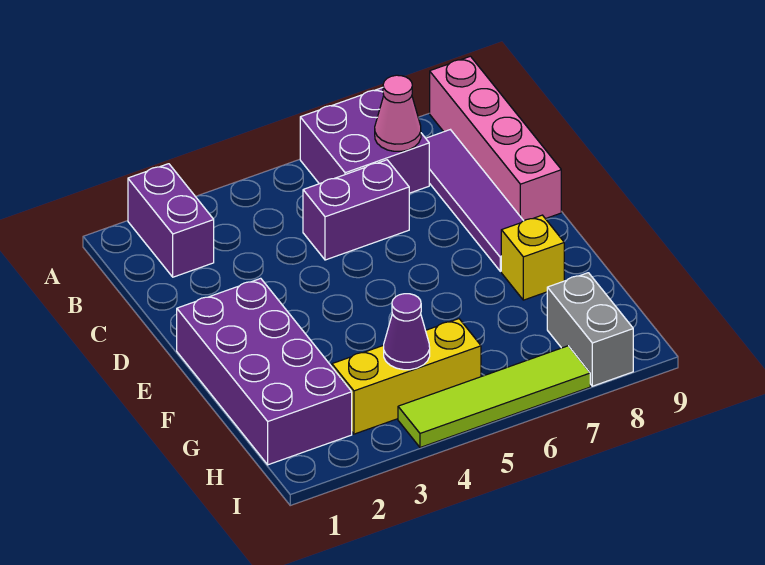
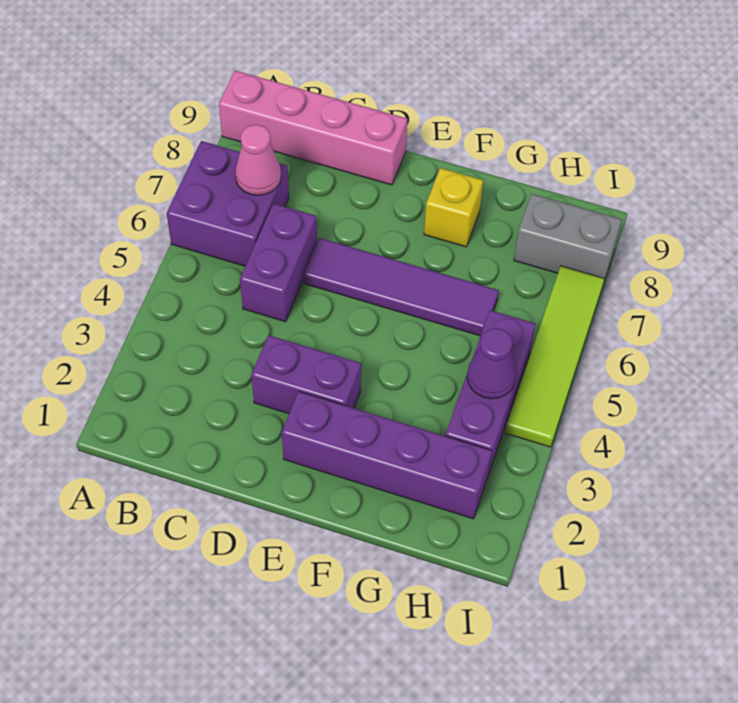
purple 1x2 brick [128,164,214,277] -> purple 1x2 brick moved to [251,335,361,414]
purple 1x4 tile [426,130,523,271] -> purple 1x4 tile moved to [304,238,499,336]
purple 2x4 brick [177,278,352,465] -> purple 1x4 brick [282,392,492,519]
yellow 1x3 brick [332,319,481,434] -> purple 1x3 brick [445,310,535,475]

